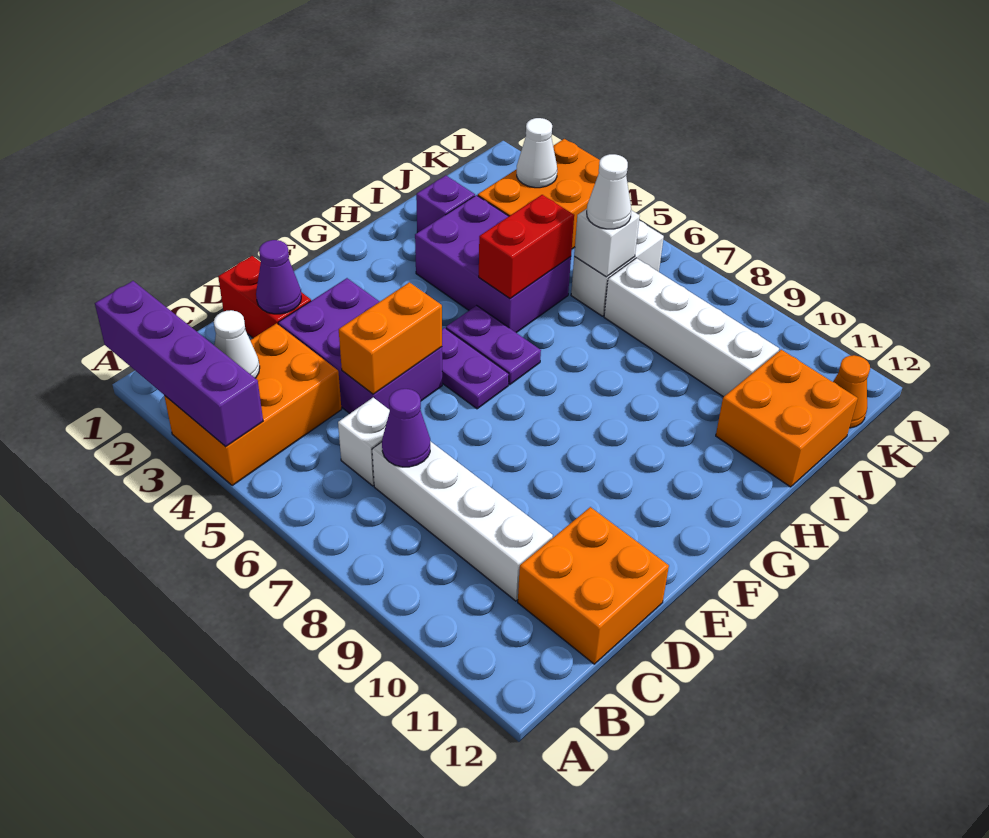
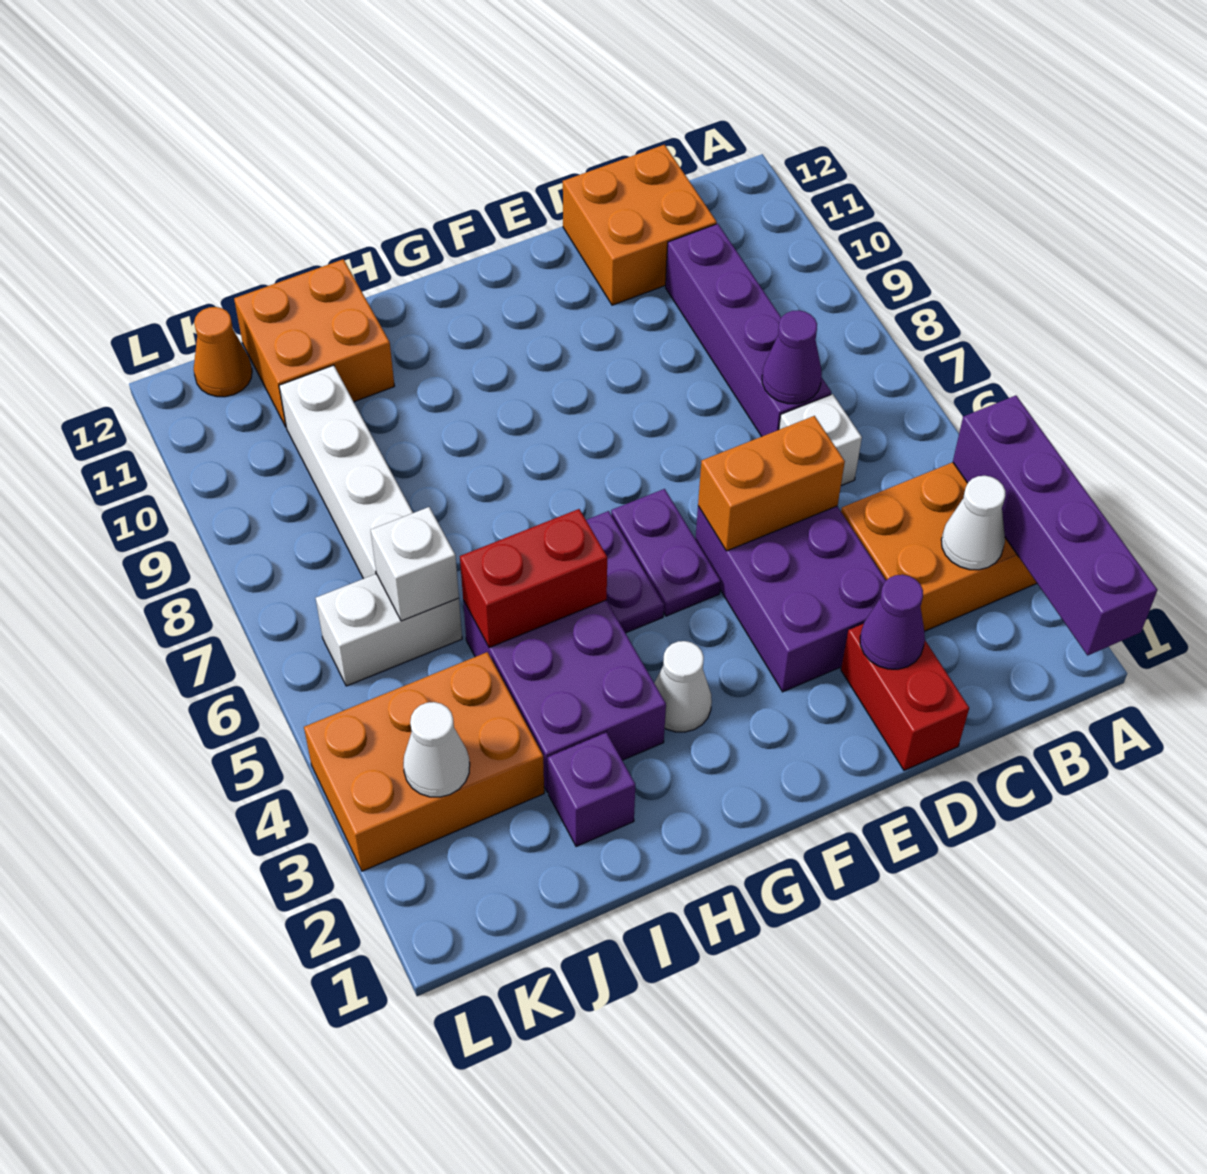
white 1x4 brick [372,441,553,601] -> purple 1x4 brick [666,224,831,436]
white 1x1 cone [587,154,631,229] -> white 1x1 cone moved to [654,641,712,732]

